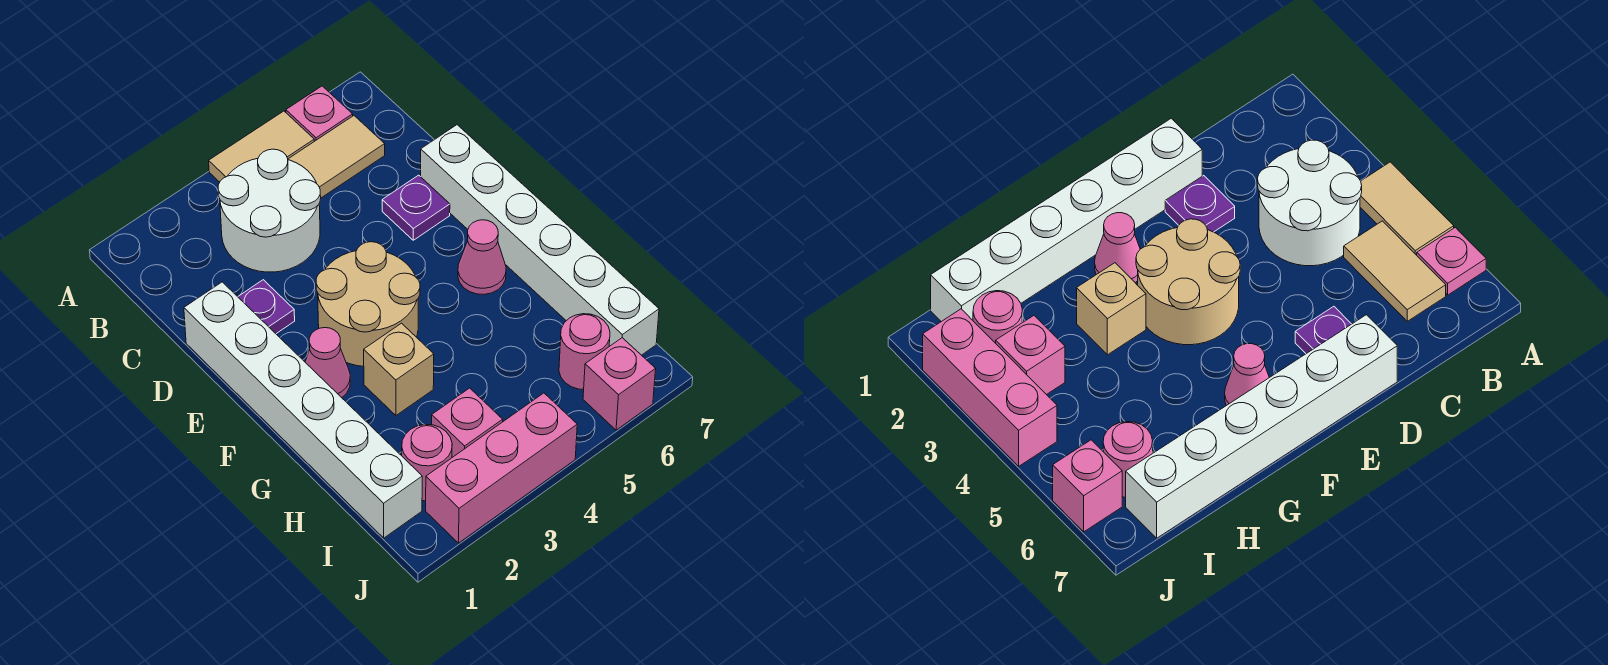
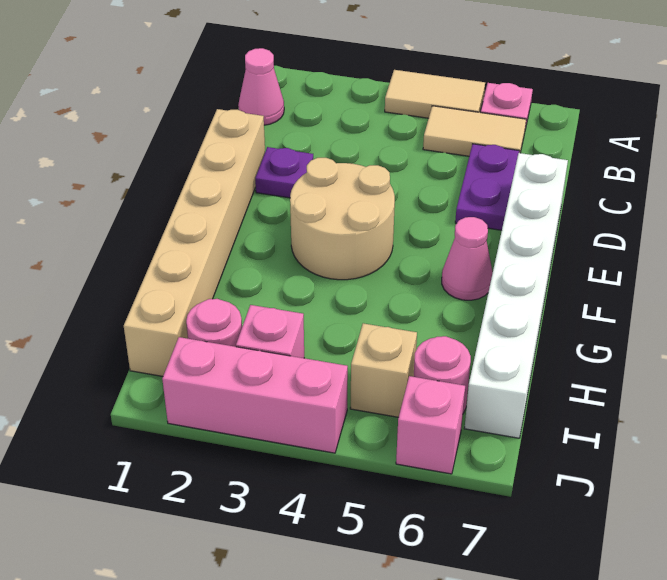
white 2x2 round brick [218,149,321,272] -> none
white 1x6 brick [184,282,422,538] -> tan 1x6 brick [124,109,265,376]
purple 1x1 plate [382,175,450,240] -> purple 1x2 plate [455,144,519,230]
pink 1x1 cone [305,328,350,398] -> pink 1x1 cone moved to [238,48,284,125]
tan 1x1 brick [364,323,434,415] -> tan 1x1 brick moved to [350,323,417,417]

